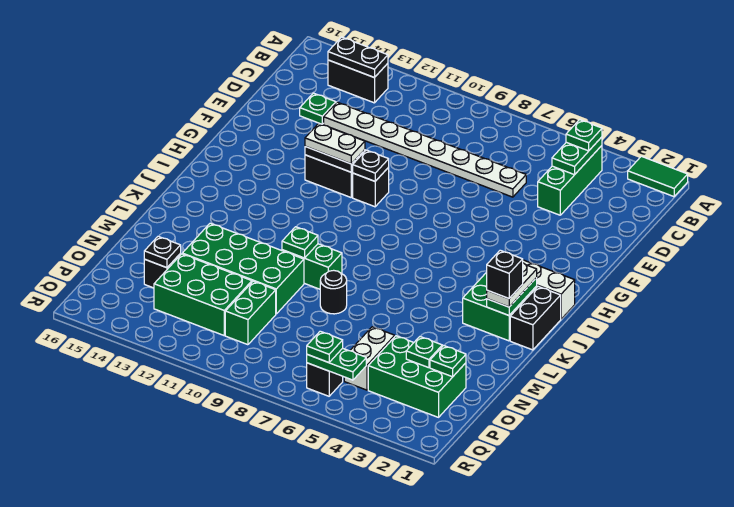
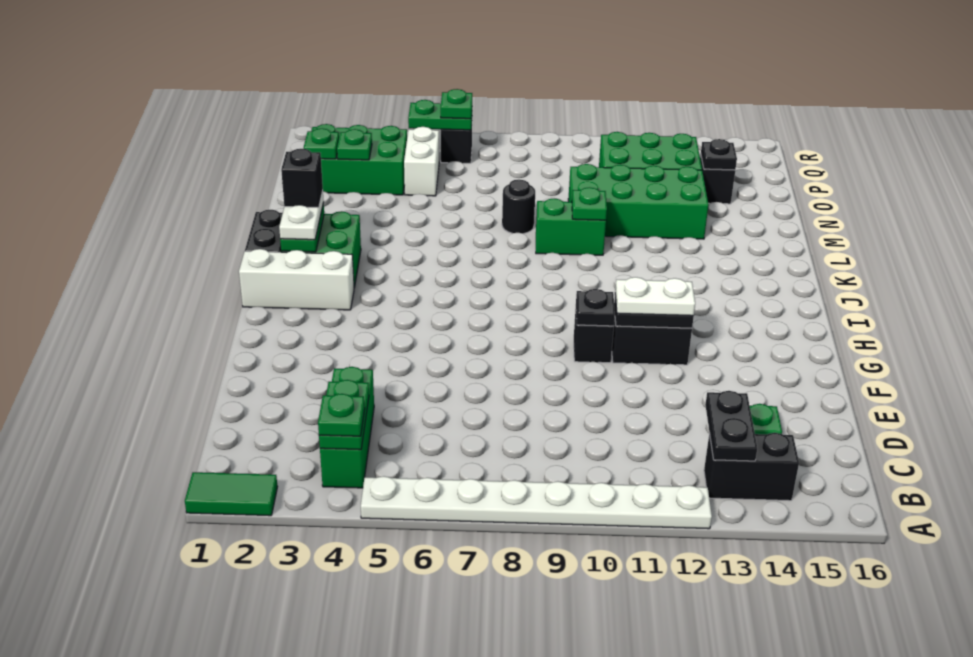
black 1x2 plate [328,37,388,78] -> black 1x2 plate turned to [705,391,757,461]
white 1x8 plate [324,102,526,197] -> white 1x8 plate moved to [361,476,712,529]
green 1x2 brick [225,281,276,345] -> none

